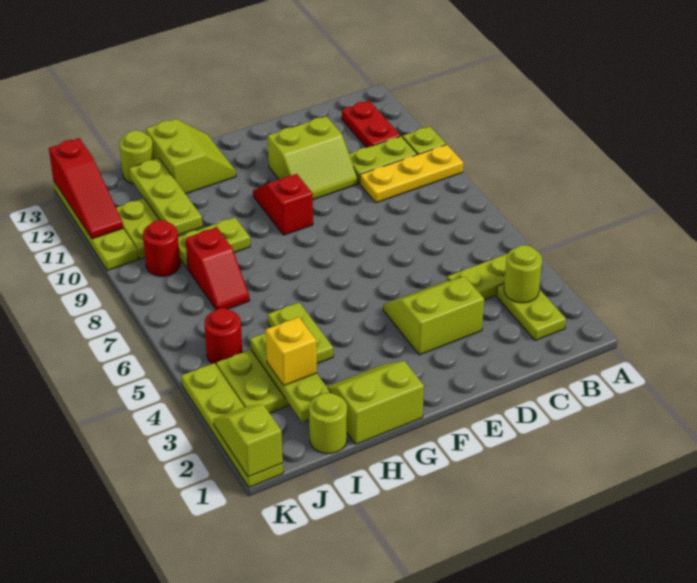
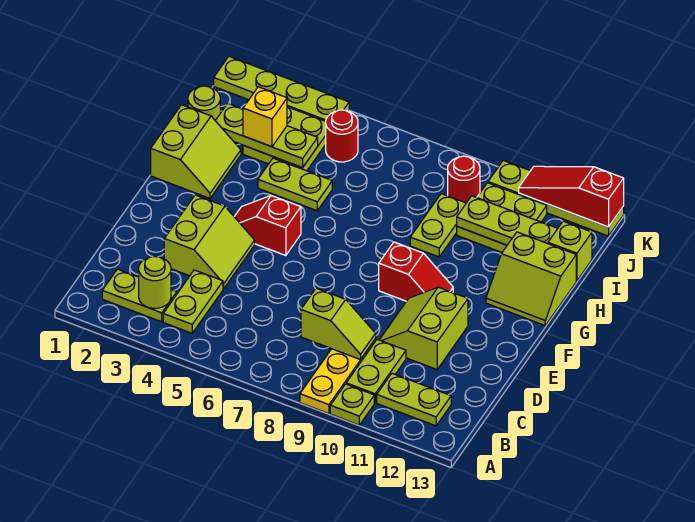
red 1x2 plate [342,101,400,148] -> lime 1x2 plate [377,373,451,426]
red 1x2 slope [186,227,250,310] -> red 1x2 slope moved to [234,196,301,256]
lime 1x1 round brick [120,130,154,184] -> lime 1x1 brick [548,221,592,281]
lime 1x2 slope [214,405,283,477] -> lime 1x2 slope moved to [301,288,376,360]

